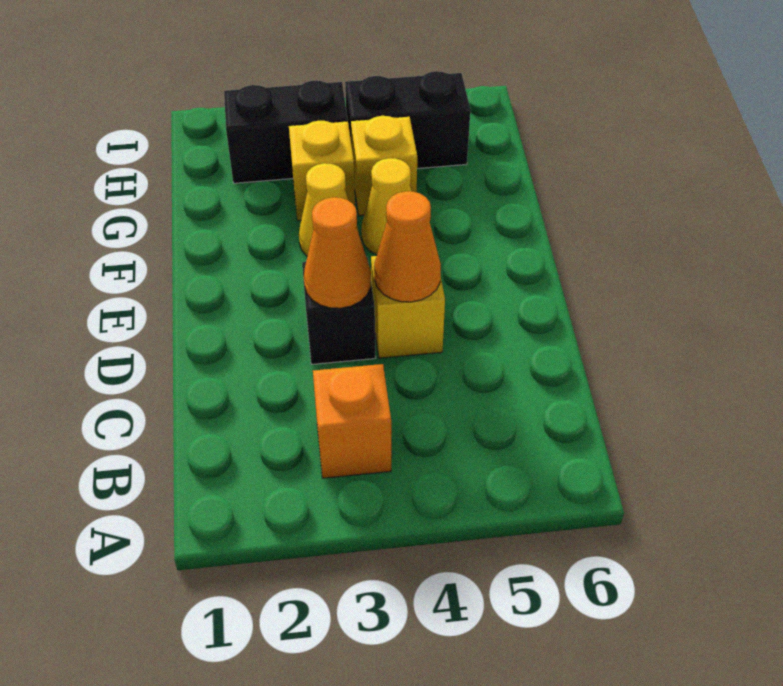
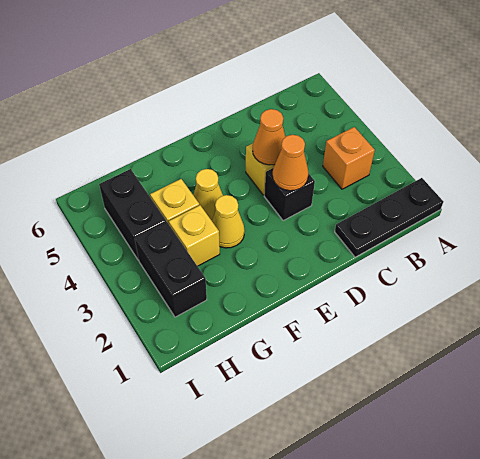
none -> black 1x3 plate [335,178,444,257]

